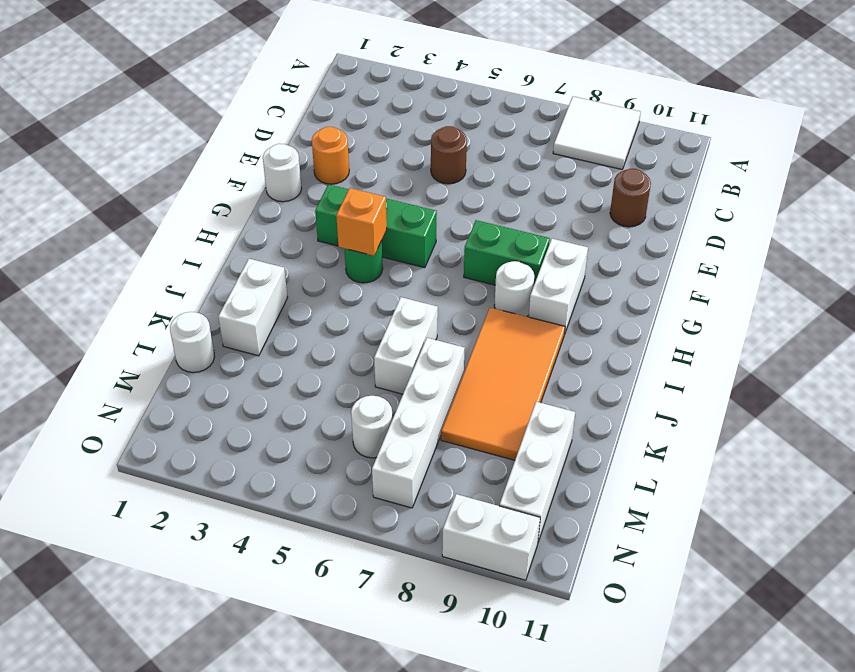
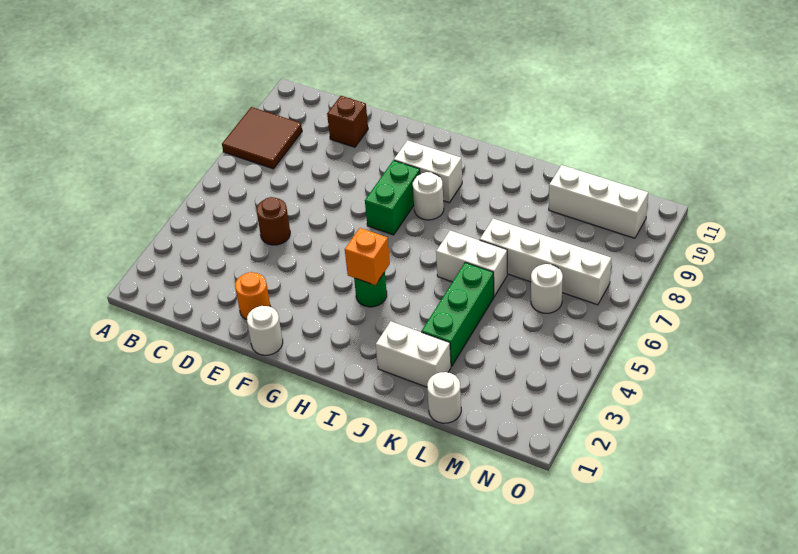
white 2x2 tile [553,96,641,169] -> brown 2x2 tile [222,107,302,169]
brown 1x1 round brick [610,169,651,227] -> brown 1x1 brick [327,96,368,147]
green 1x3 brick [315,184,437,268] -> green 1x3 brick moved to [421,263,494,366]
orange 2x4 tile [441,308,565,460] -> none
white 1x2 brick [442,494,540,580] -> none

